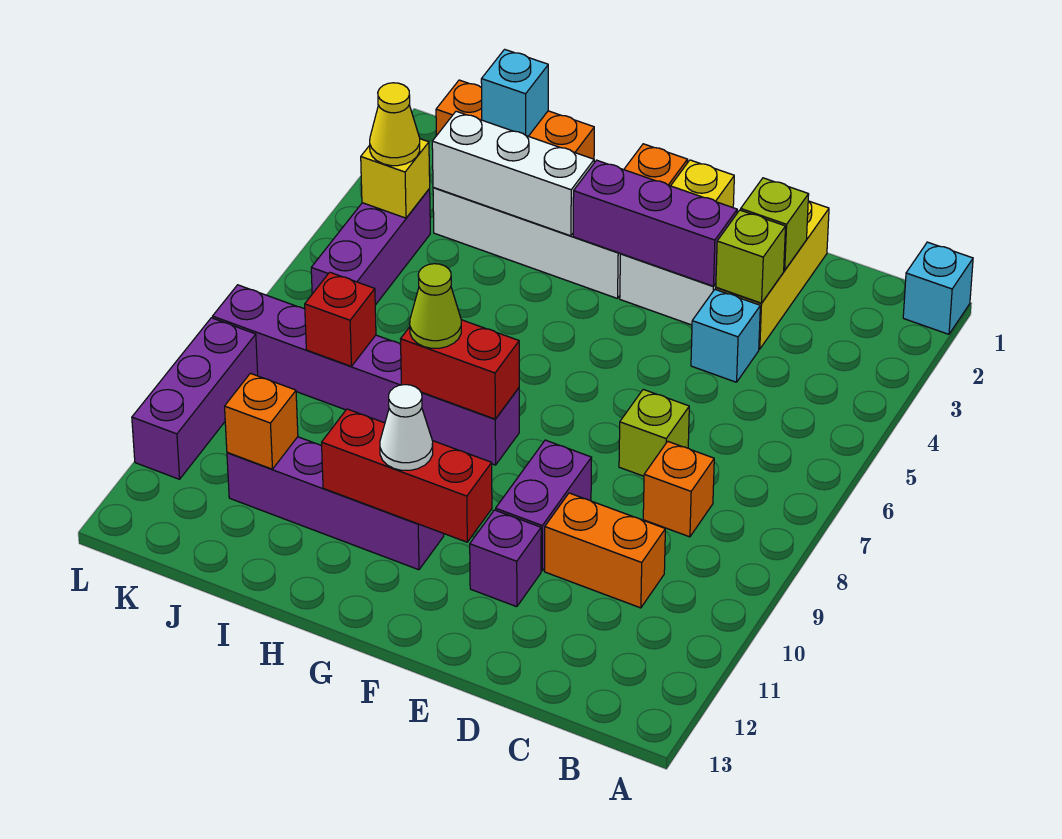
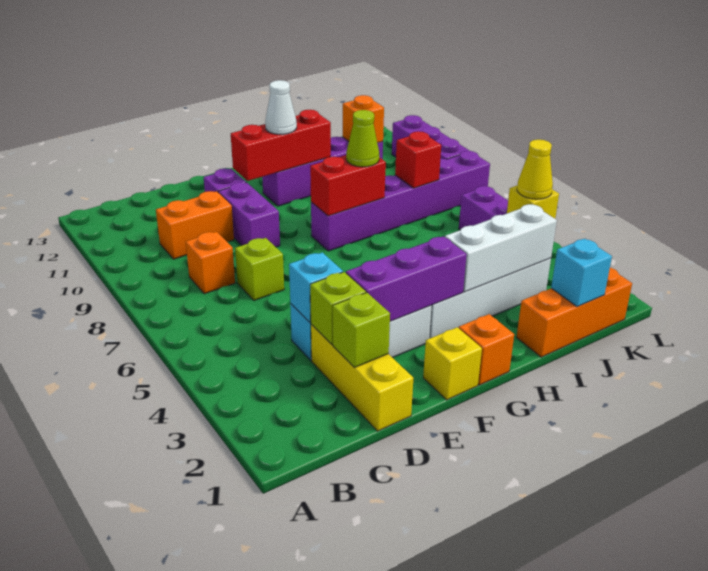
cyan 1x1 brick [903,242,973,334] -> cyan 1x1 brick moved to [289,253,343,323]

